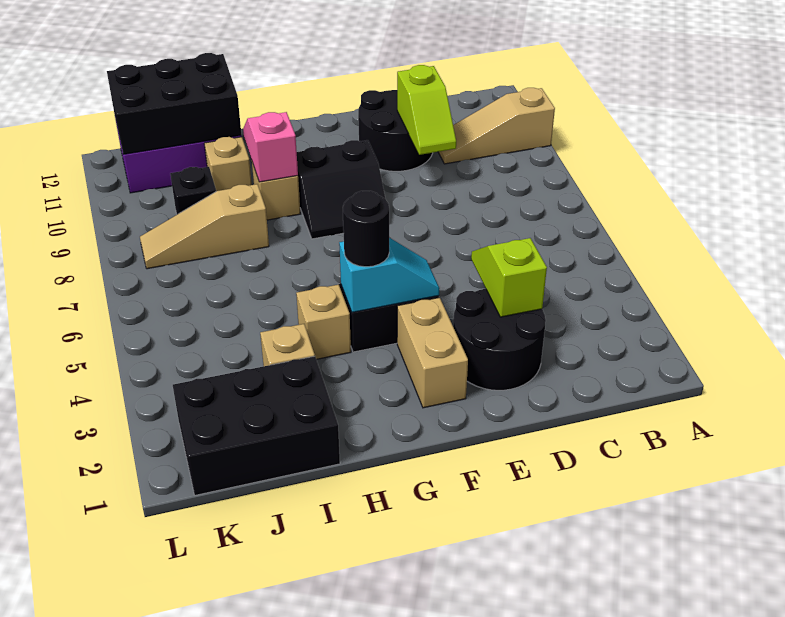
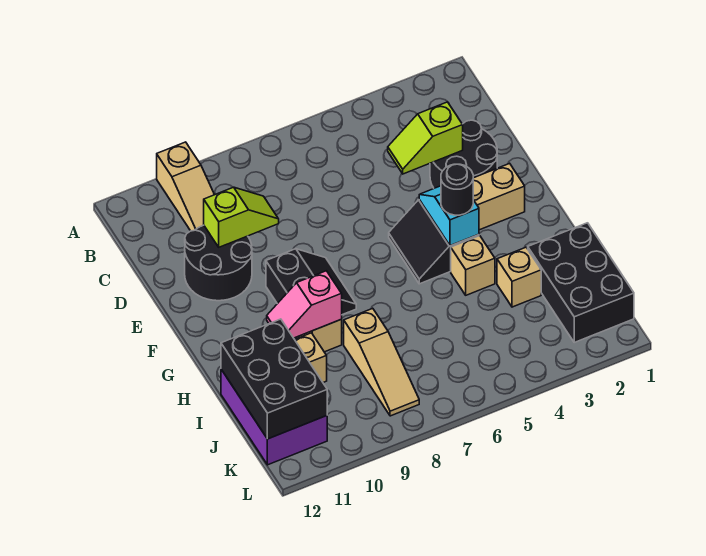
black 1x1 brick [170,167,216,214] -> none

